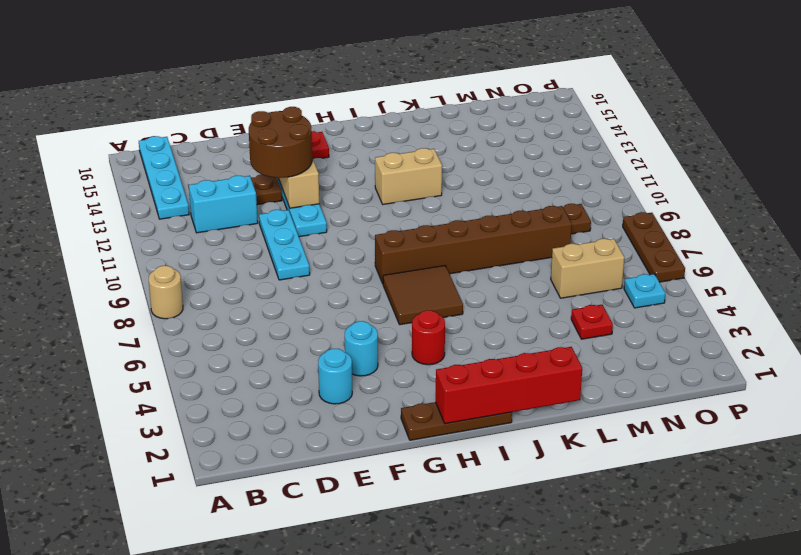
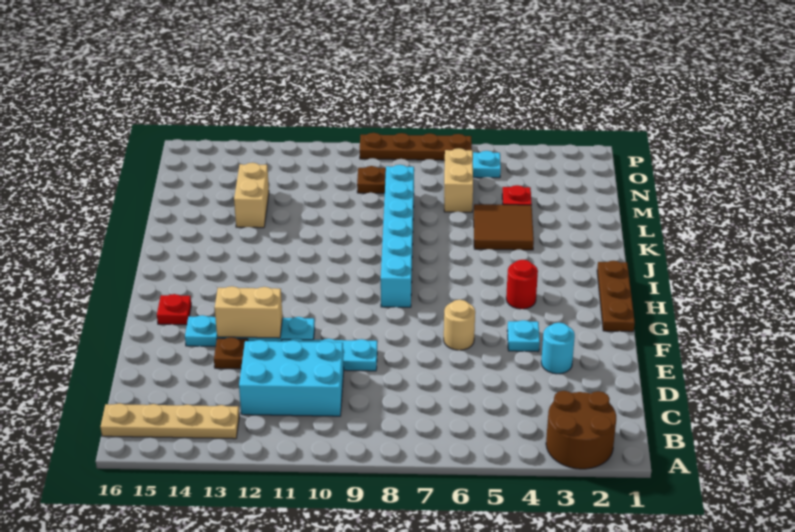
tan 1x1 round brick [149,266,183,319] -> tan 1x1 round brick moved to [444,300,475,350]
cyan 1x4 plate [139,136,189,219] -> tan 1x4 plate [101,403,239,439]
cyan 1x2 brick [189,176,258,233] -> cyan 2x3 brick [239,340,344,416]
brown 2x2 round brick [249,107,312,178] -> brown 2x2 round brick moved to [546,391,616,469]
cyan 1x1 round brick [345,321,378,376] -> cyan 1x1 plate [507,320,540,352]
red 1x4 brick [436,347,582,424] -> none
brown 2x2 tile [383,266,463,325] -> brown 2x2 tile moved to [474,204,534,250]
brown 1x6 brick [375,206,572,283] -> cyan 1x6 brick [381,165,414,307]
tan 1x2 brick [375,148,442,204] -> tan 1x2 brick moved to [234,163,269,228]
brown 1x3 plate [623,212,685,282] -> brown 1x4 plate [359,133,472,160]

